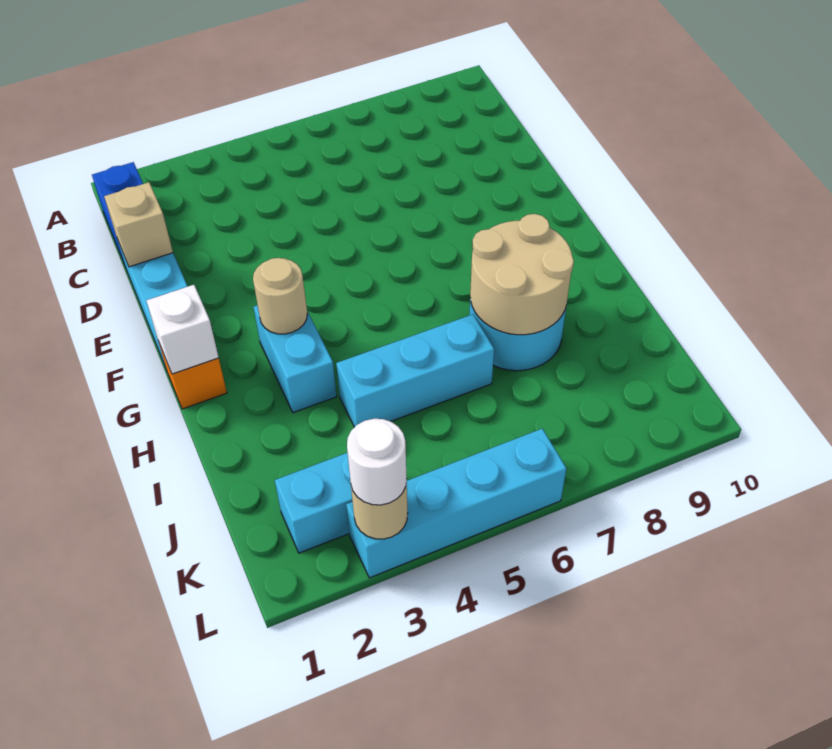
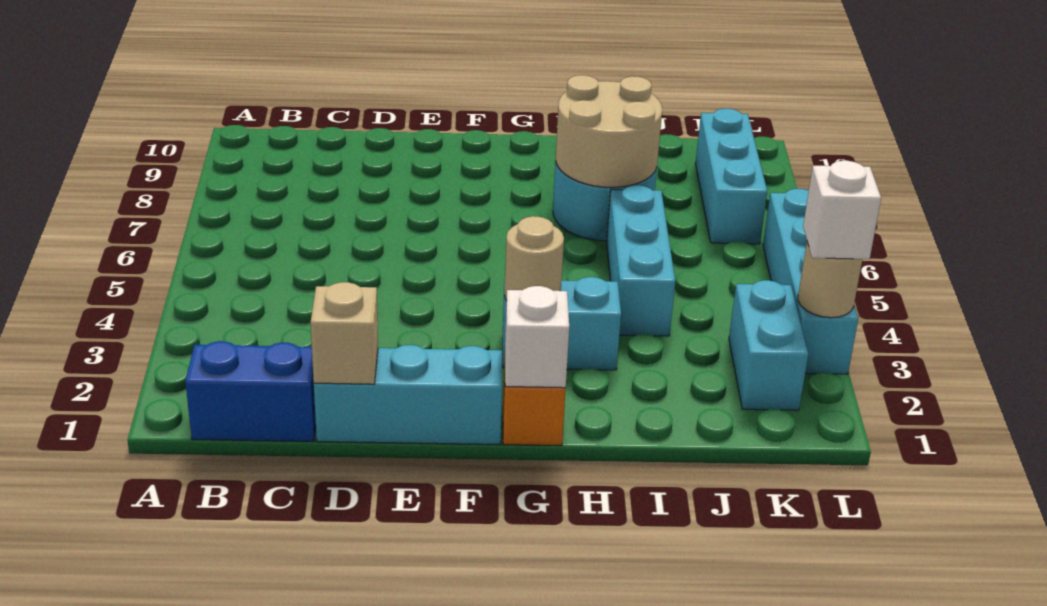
none -> cyan 1x3 brick [695,109,767,244]
white 1x1 round brick [347,419,407,505] -> white 1x1 brick [803,161,881,259]

